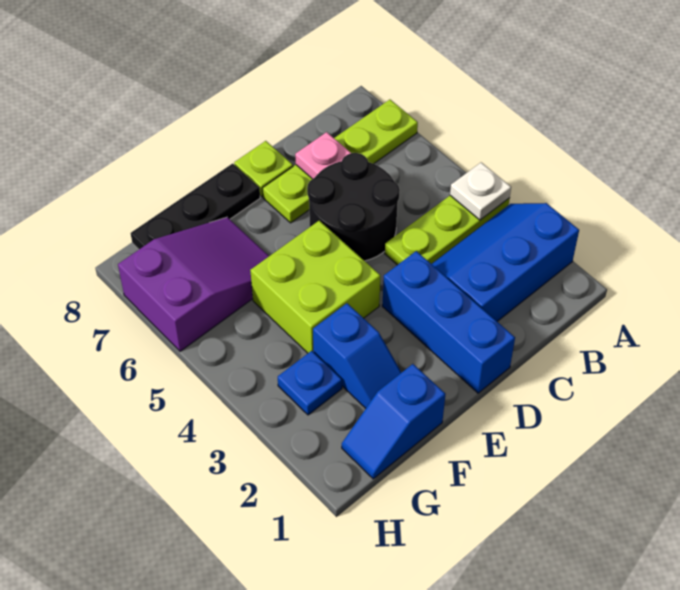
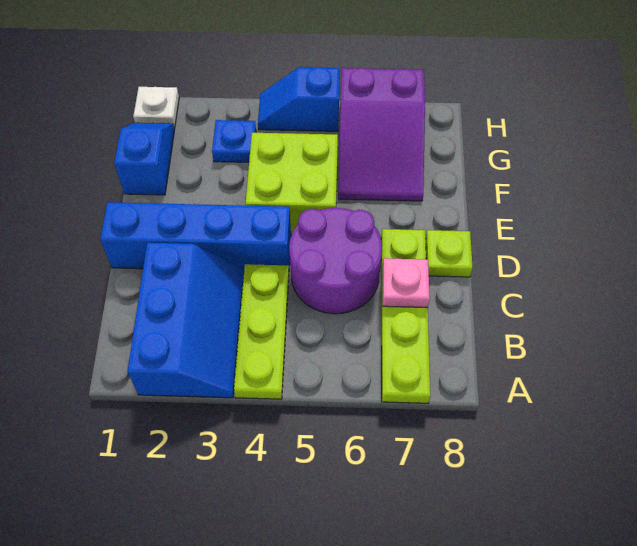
white 1x1 plate [450,163,511,220] -> white 1x1 plate moved to [133,87,179,128]
black 2x2 round brick [307,153,400,261] -> purple 2x2 round brick [289,208,382,314]
blue 1x3 brick [382,251,515,393] -> blue 1x4 brick [100,202,291,270]
black 1x3 plate [131,164,260,249] -> none
blue 1x2 slope [313,303,402,408] -> blue 1x2 slope moved to [258,67,340,131]

